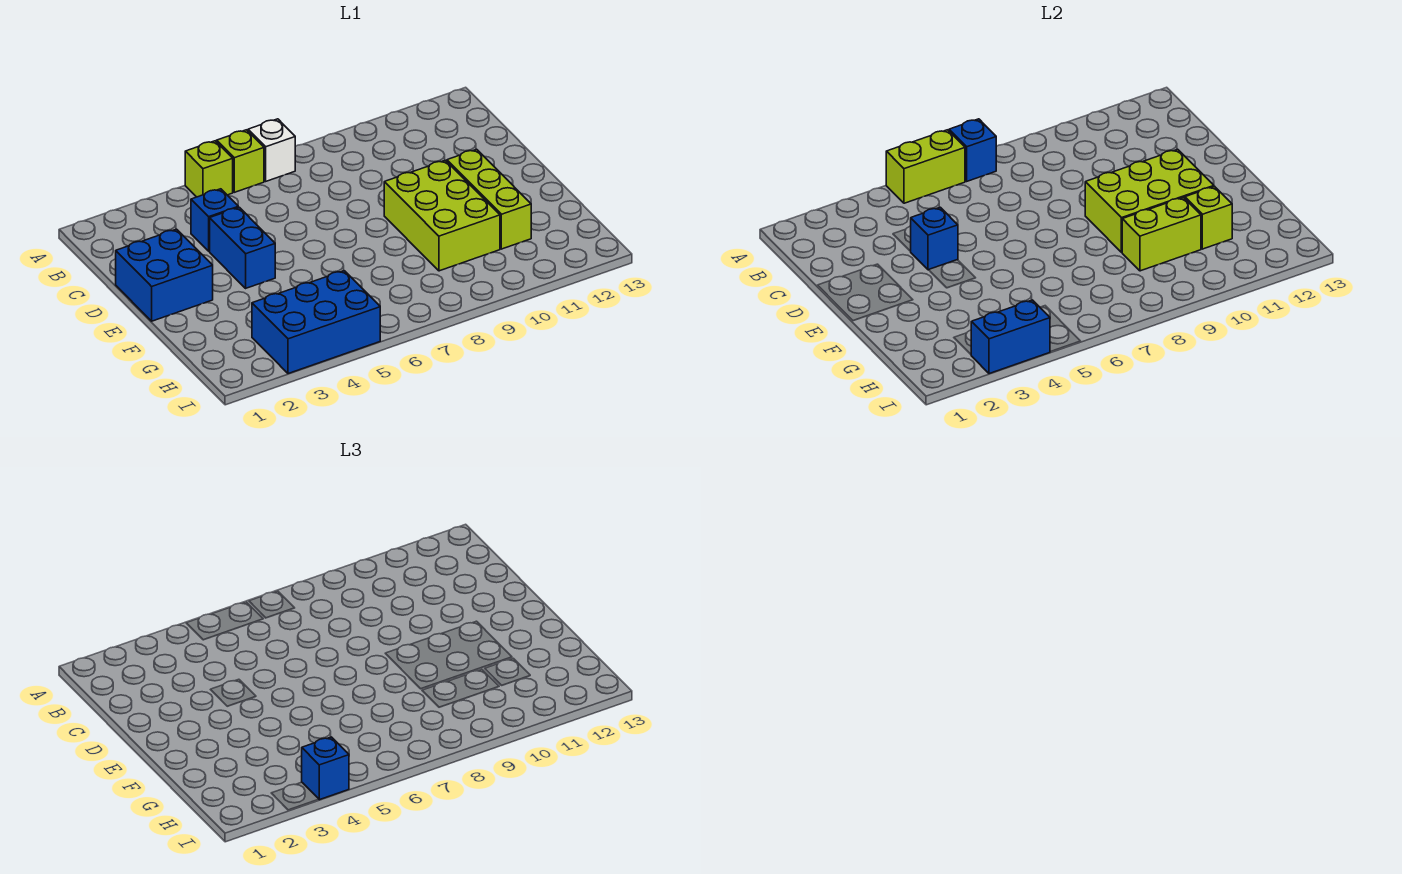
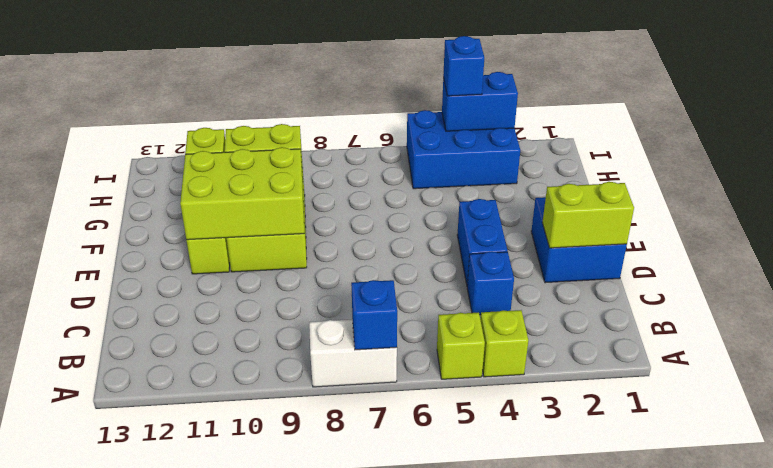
lime 1x2 brick [886,130,965,203] -> lime 1x2 brick moved to [542,182,634,248]
lime 1x1 brick [217,130,264,192] -> lime 1x1 brick moved to [480,310,528,377]
white 1x1 brick [248,119,295,181] -> white 1x2 brick [309,320,397,387]
blue 1x1 brick [911,207,958,270] -> none

